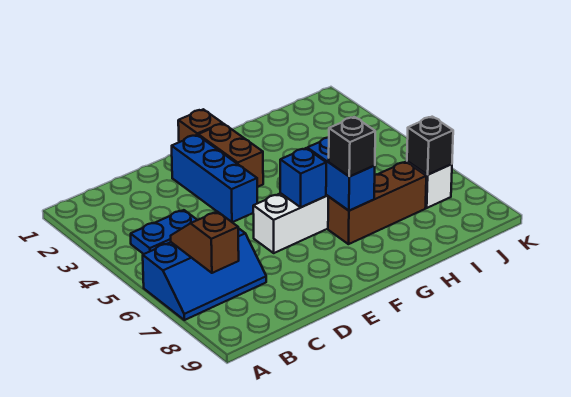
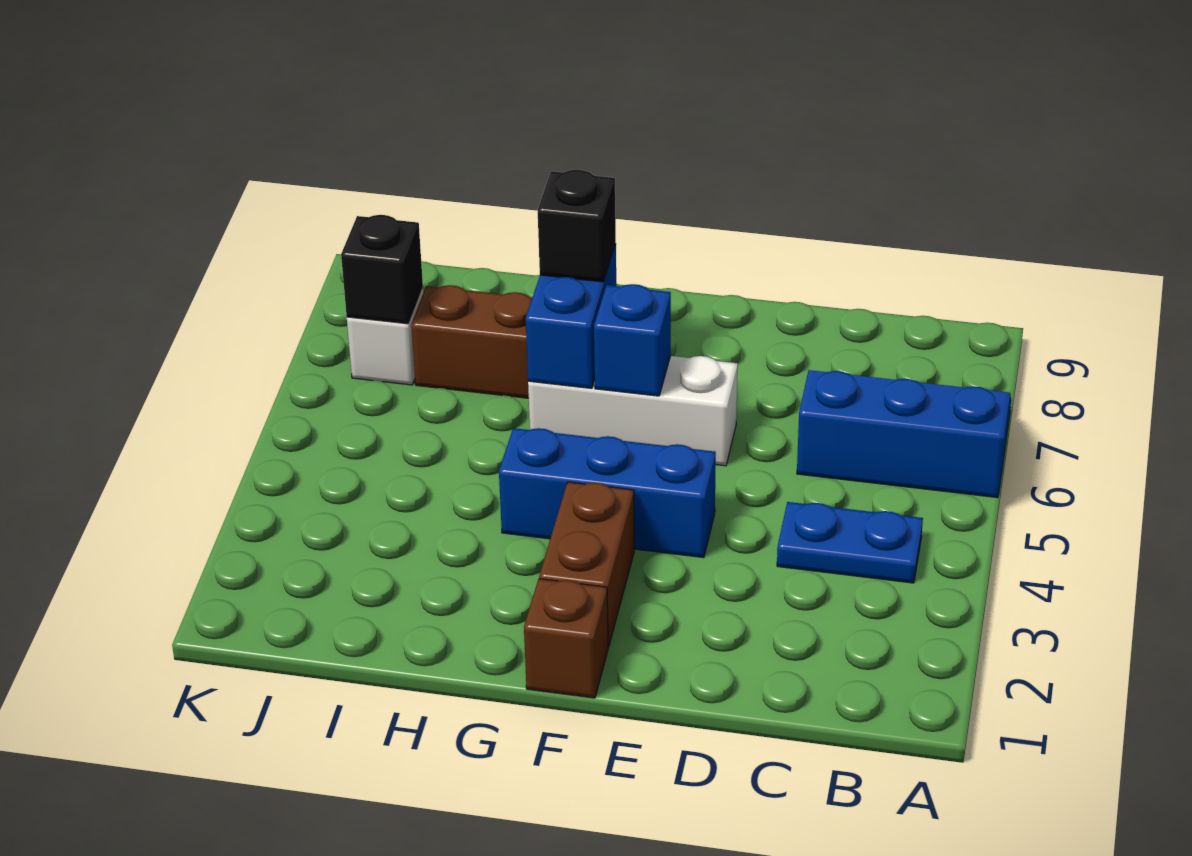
brown 1x2 slope [171,212,239,273] -> none
blue 1x3 brick [172,135,257,222] -> blue 1x3 brick turned to [499,428,716,558]

